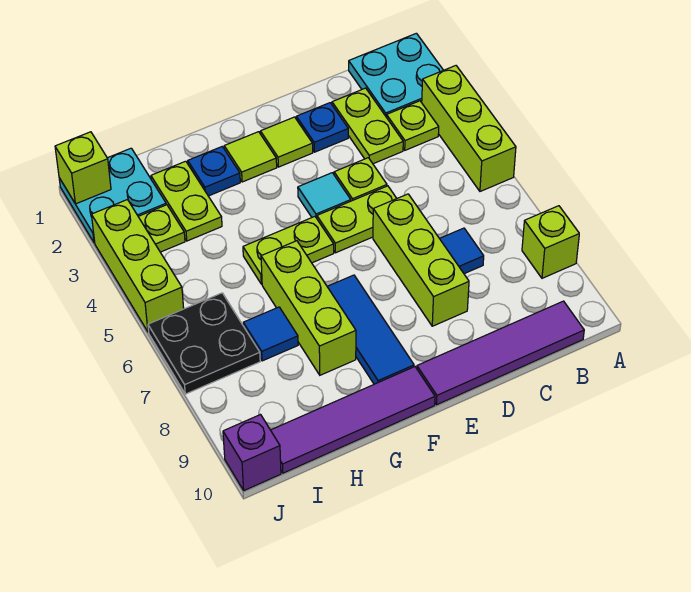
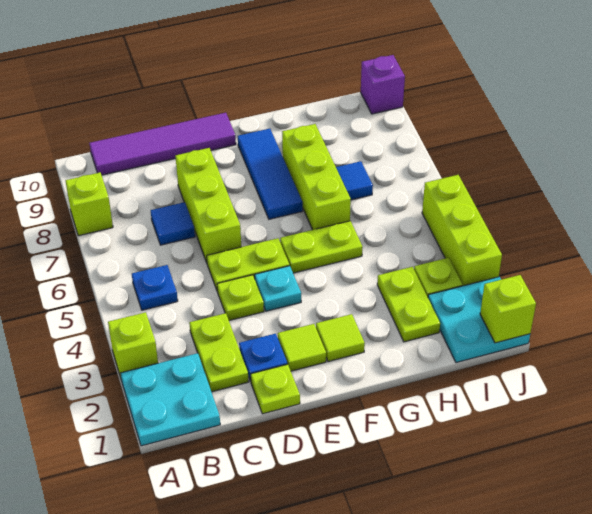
lime 1x3 brick [422,66,516,191] -> lime 1x1 brick [108,312,158,378]
lime 1x1 plate [387,101,439,150] -> lime 1x1 plate moved to [251,364,300,414]
cyan 1x1 tile [298,173,351,218] -> cyan 1x1 plate [255,266,301,311]
purple 1x4 tile [271,367,435,473] -> none
blue 1x1 plate [188,147,240,196] -> blue 1x1 plate moved to [132,265,178,310]
black 2x2 plate [148,293,260,394] -> none

